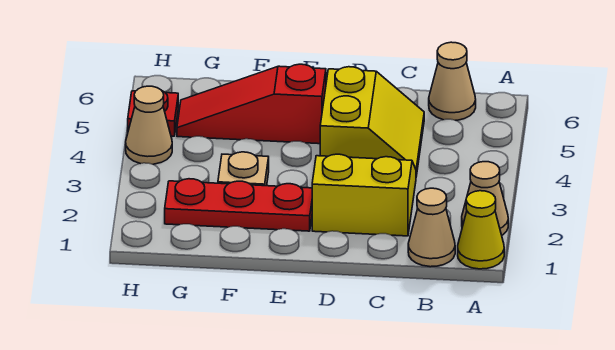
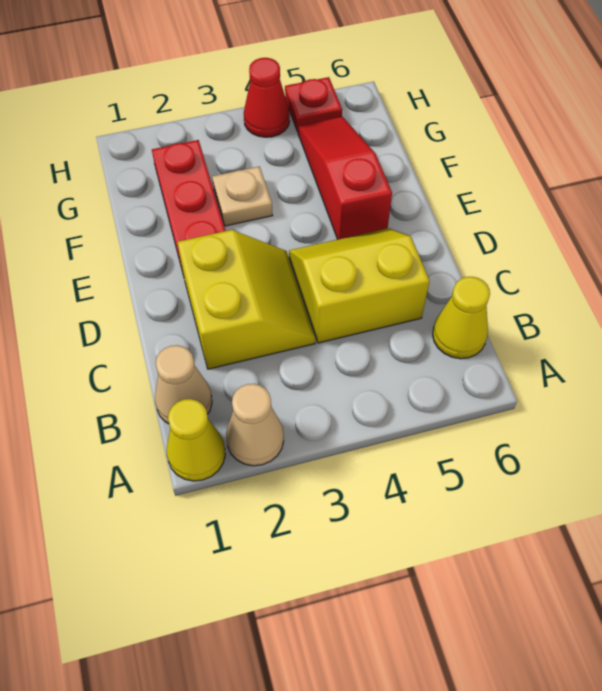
tan 1x1 cone [429,42,476,120] -> yellow 1x1 cone [433,277,490,359]
yellow 2x2 slope [320,67,424,176] -> yellow 2x2 slope turned to [289,228,429,343]
tan 1x1 cone [126,86,172,164] -> red 1x1 cone [244,58,290,137]

